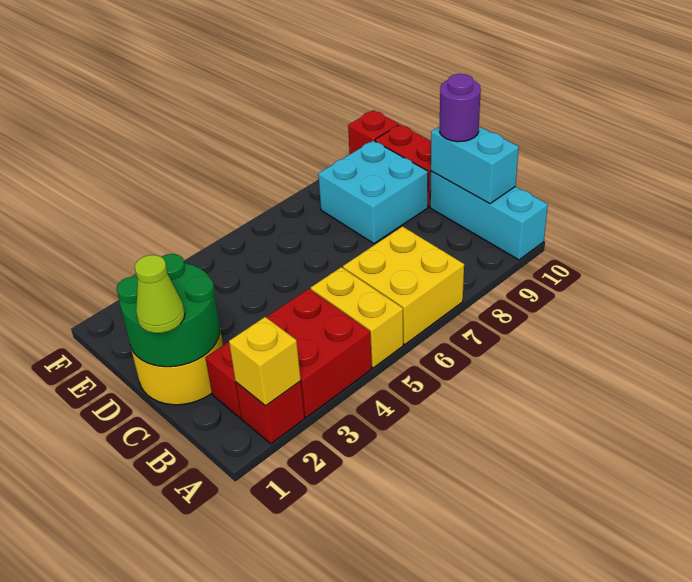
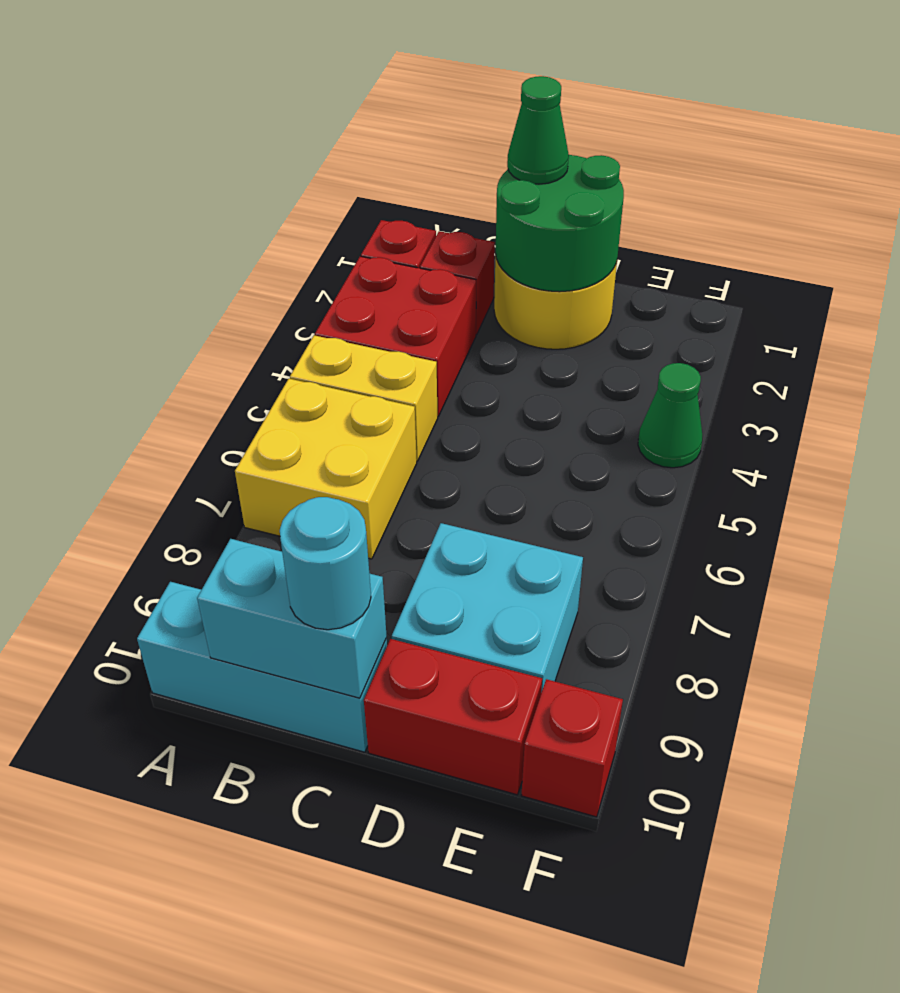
yellow 1x1 brick [229,317,301,406] -> none
lime 1x1 cone [135,255,185,333] -> green 1x1 cone [507,76,569,184]
purple 1x1 round brick [440,74,481,142] -> cyan 1x1 round brick [280,497,371,630]
none -> green 1x1 cone [638,363,702,468]

